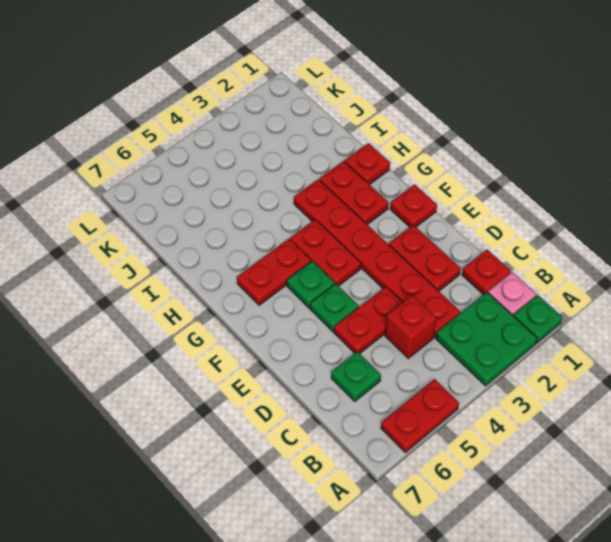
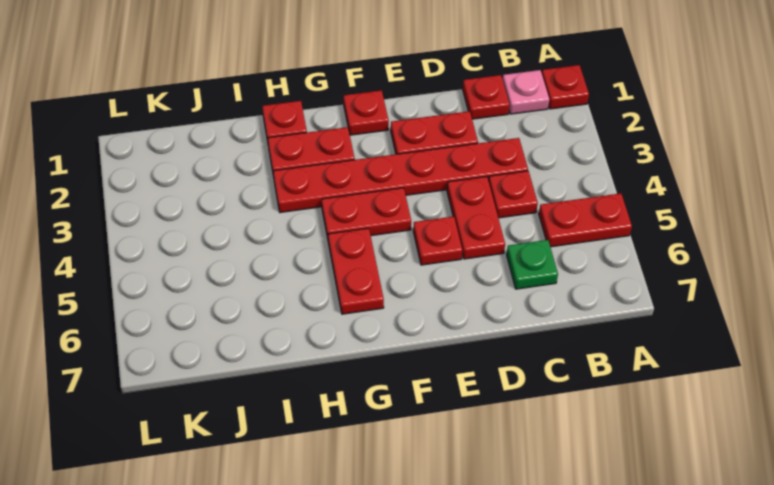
green 1x1 plate [514,295,562,343] -> red 1x1 plate [542,65,589,109]
green 2x2 plate [436,292,537,386] -> none
red 1x2 plate [381,379,459,453] -> red 1x2 plate turned to [539,193,632,247]
red 1x1 brick [385,295,437,358] -> red 1x1 plate [489,171,538,218]
green 1x1 plate [310,284,359,332] -> red 1x1 plate [413,216,462,265]
green 1x1 plate [287,261,335,308] -> none

